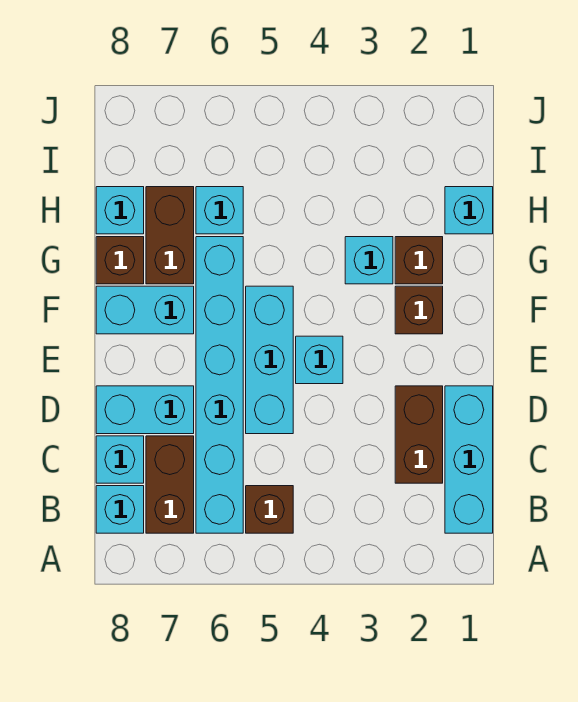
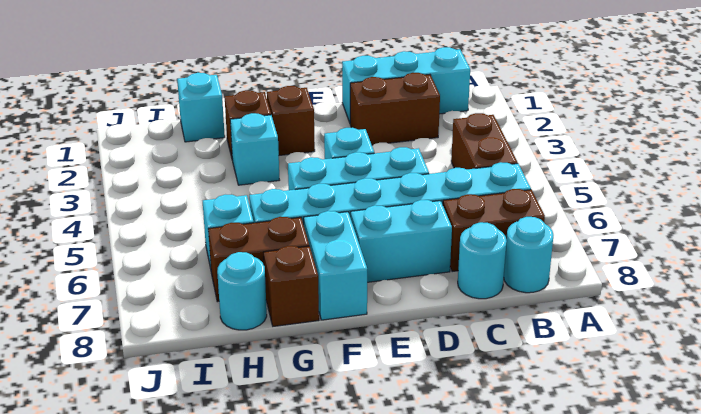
brown 1x1 brick [246,486,293,533] -> brown 1x2 brick [451,113,518,169]
cyan 1x1 brick [96,486,144,533] -> cyan 1x1 round brick [504,217,553,293]
cyan 1x1 brick [96,436,144,483] -> cyan 1x1 round brick [458,222,507,299]
cyan 1x2 brick [96,386,194,434] -> cyan 1x2 brick turned to [351,200,452,282]
cyan 1x1 brick [96,187,144,234] -> cyan 1x1 round brick [217,252,267,330]

